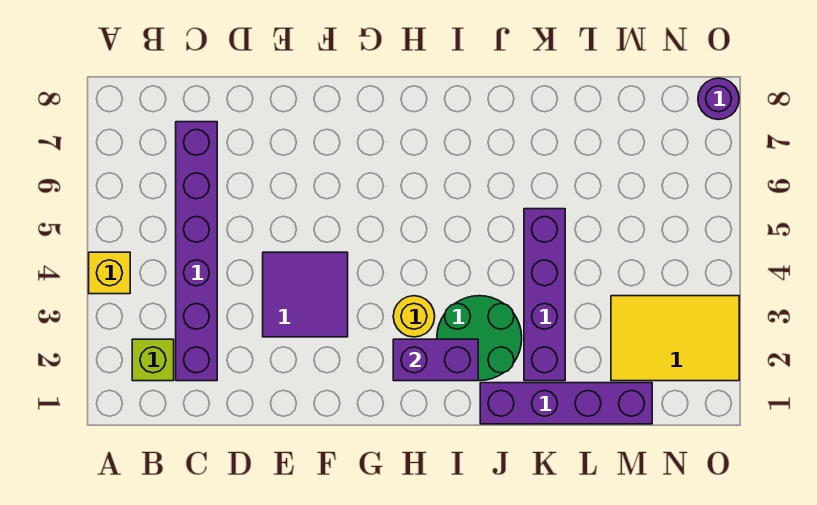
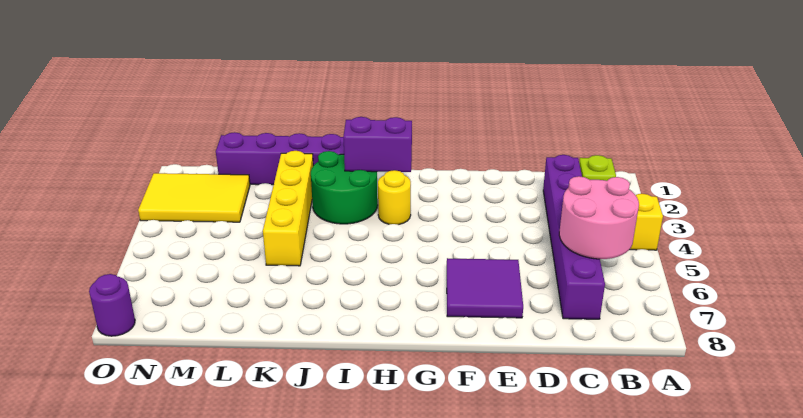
none -> pink 2x2 round brick [559,176,639,259]
purple 2x2 tile [263,252,348,337] -> purple 2x2 tile moved to [447,258,523,318]
purple 1x4 brick [524,209,565,381] -> yellow 1x4 brick [263,151,313,266]

